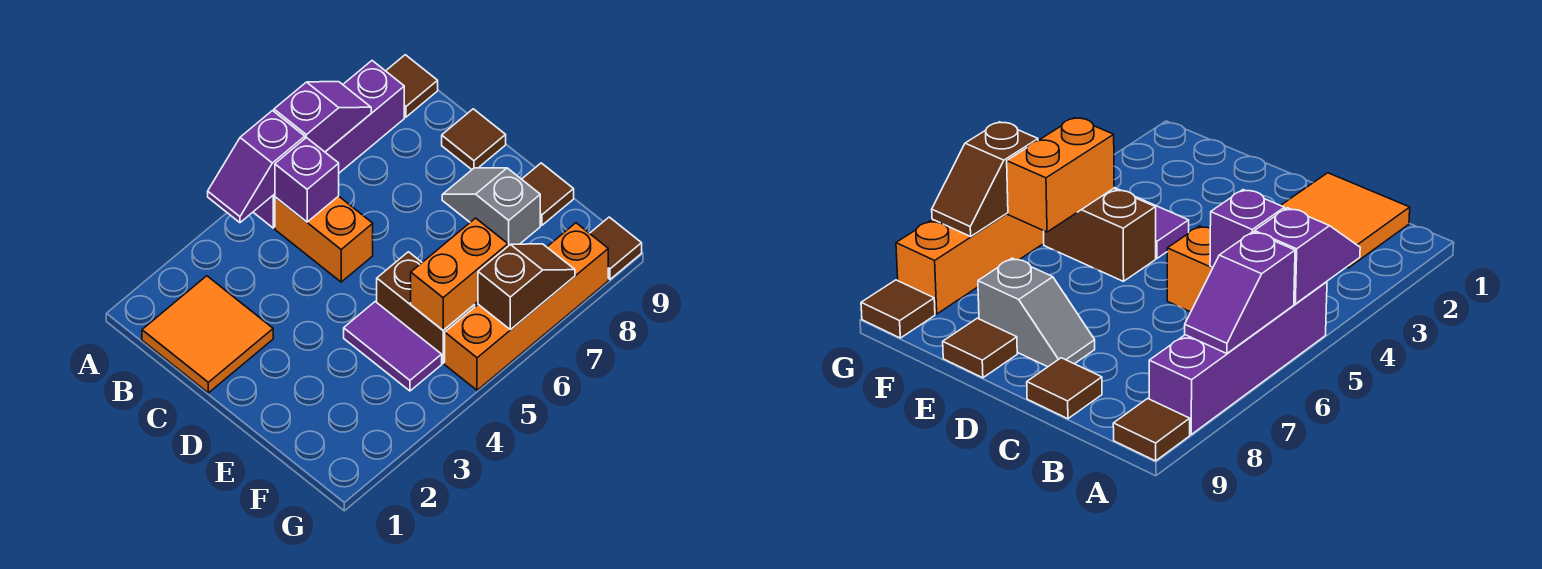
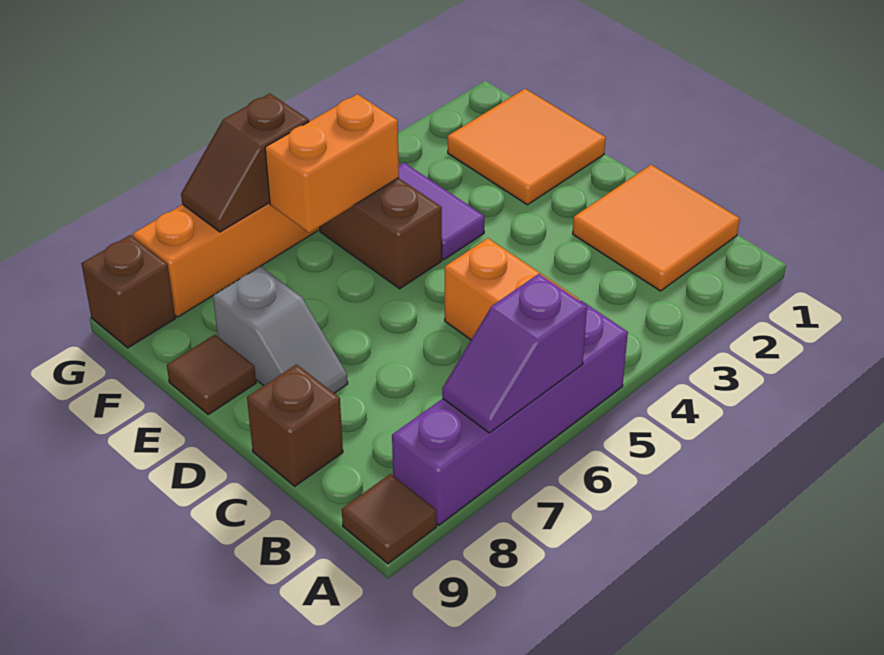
purple 1x2 slope [208,111,305,223] -> none
purple 1x1 brick [275,137,339,222] -> none
brown 1x1 tile [442,109,506,170] -> brown 1x1 brick [247,364,343,486]
none -> orange 2x2 tile [448,89,606,205]
brown 1x1 tile [590,217,642,279] -> brown 1x1 brick [81,235,175,348]

